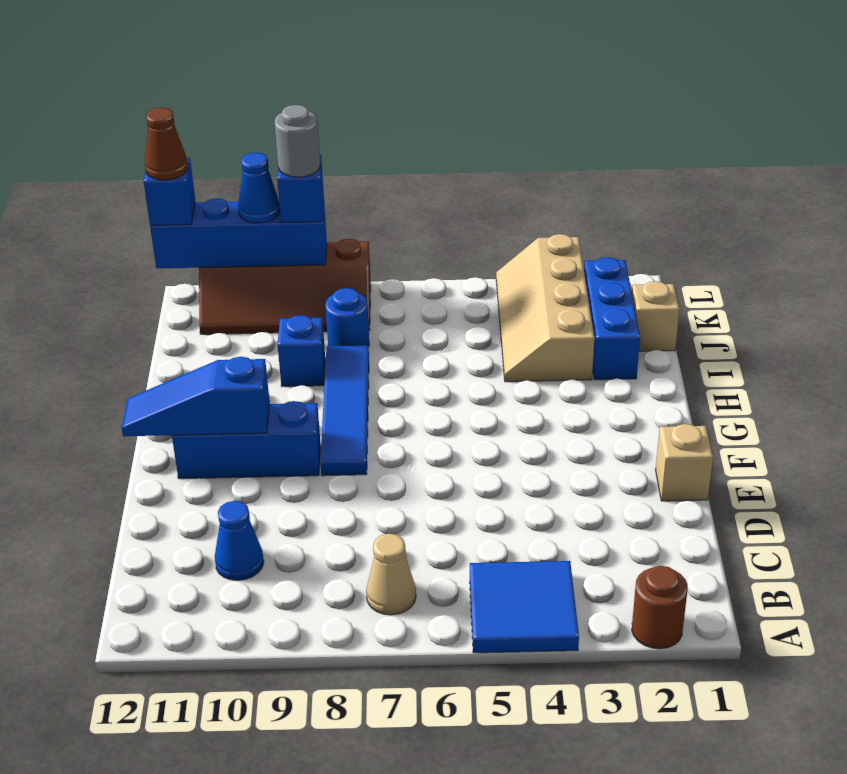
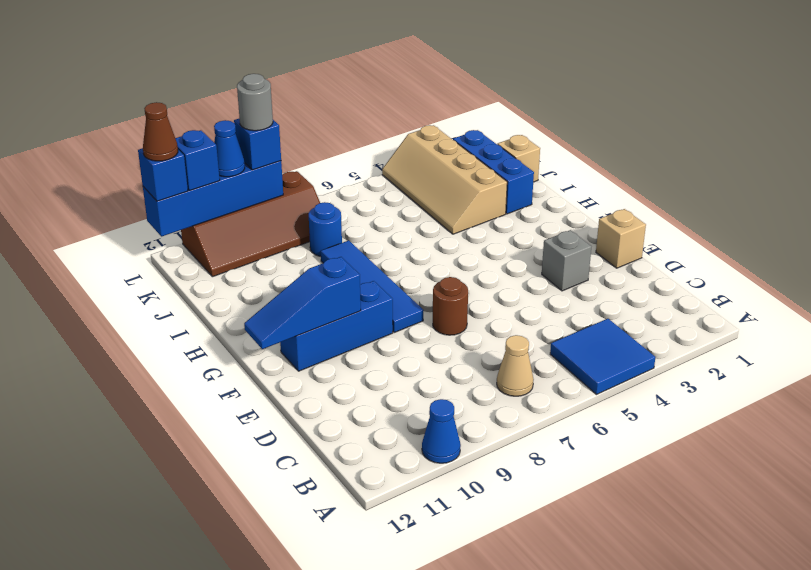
brown 1x1 round brick [632,566,688,649] -> brown 1x1 round brick moved to [433,277,468,335]
blue 1x1 cone [215,501,264,580] -> blue 1x1 cone moved to [422,399,461,463]
none -> grey 1x1 brick [542,230,591,291]
blue 1x1 brick [278,315,325,386] -> blue 1x1 brick moved to [175,130,220,191]

